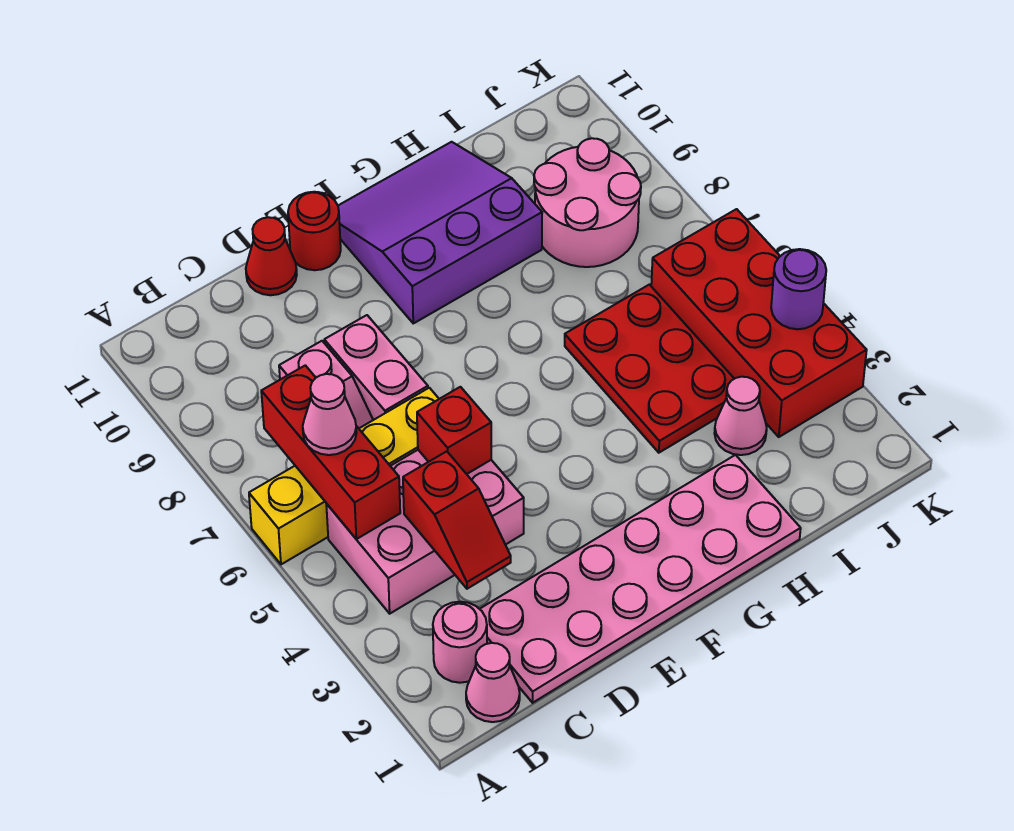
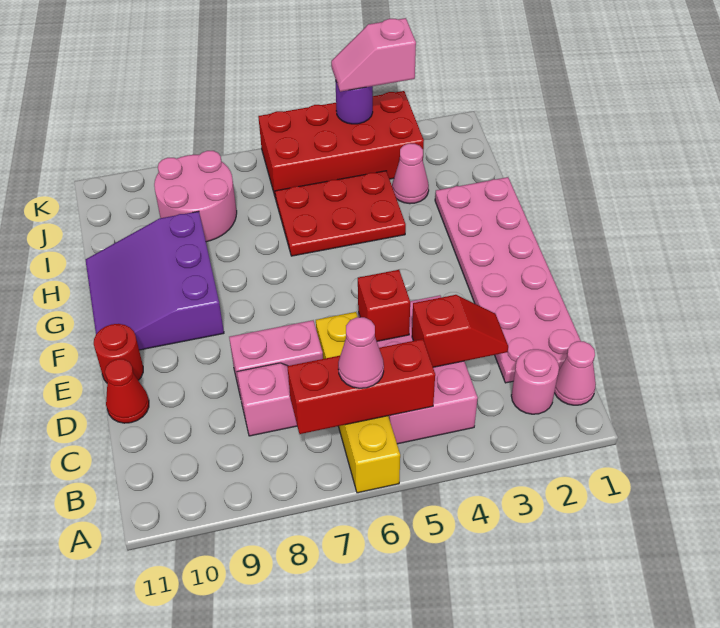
none -> pink 1x2 slope [331,18,416,92]

